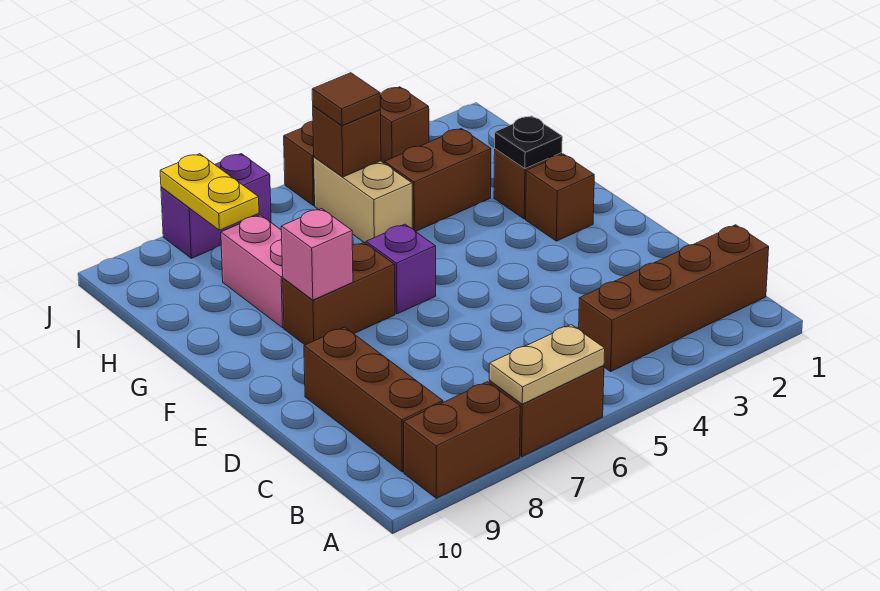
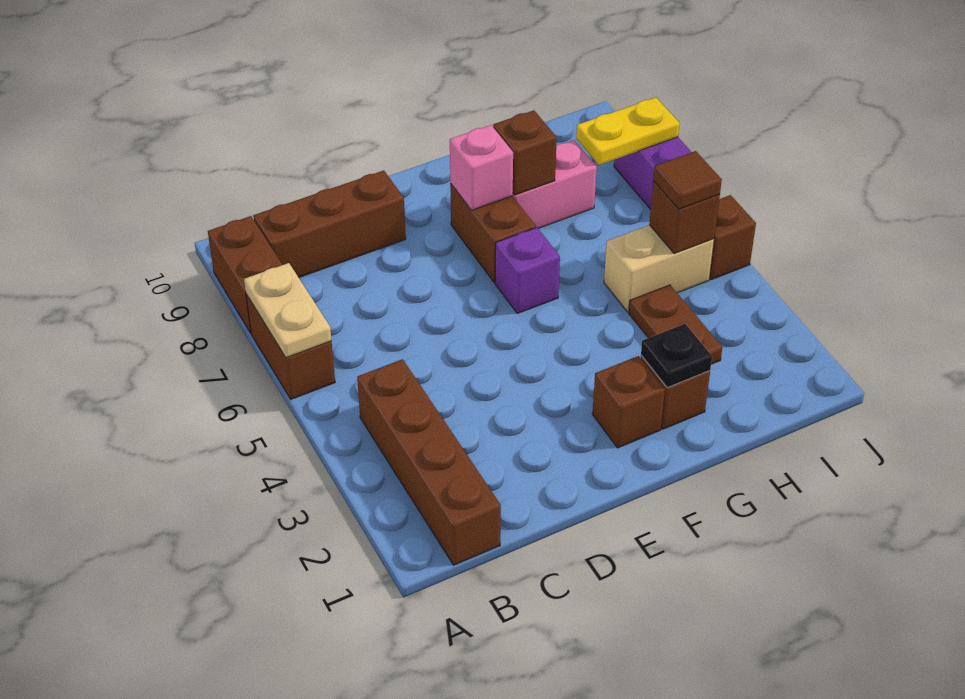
brown 1x2 brick [384,129,491,232] -> brown 1x2 plate [629,285,722,364]
brown 1x1 brick [380,87,429,163] -> brown 1x1 brick moved to [493,110,557,195]

